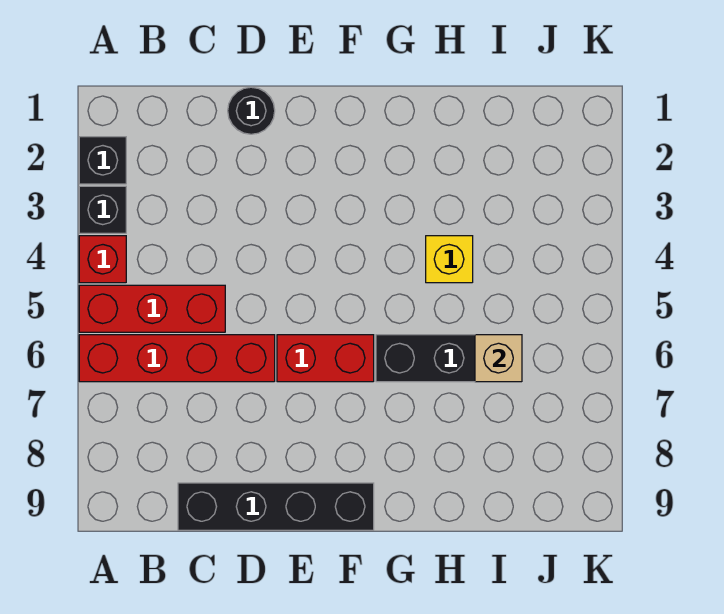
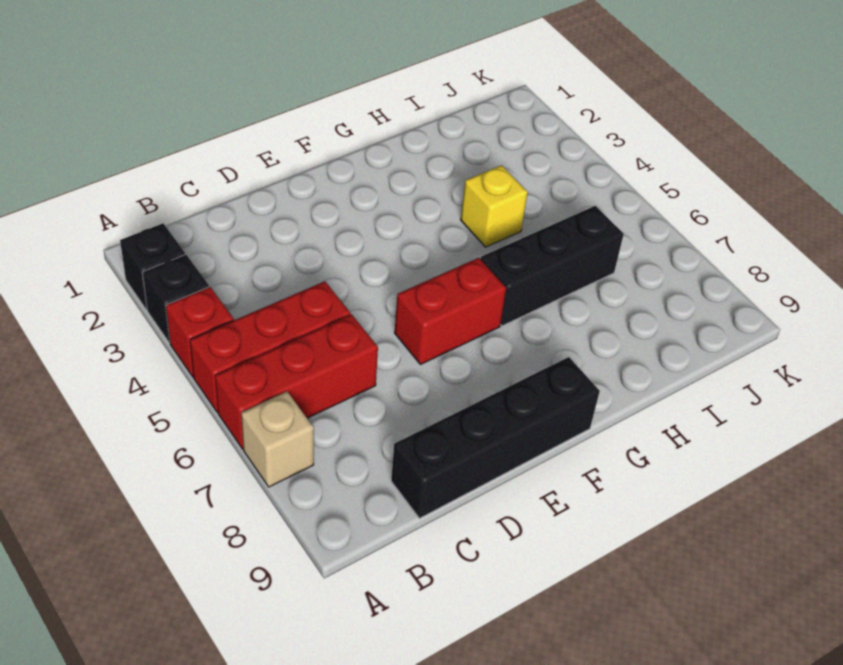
red 1x4 brick [79,335,275,382] -> red 1x3 brick [215,314,378,449]
black 1x1 round brick [228,87,275,134] -> none
tan 1x1 brick [475,335,522,382] -> tan 1x1 brick moved to [241,392,314,487]

